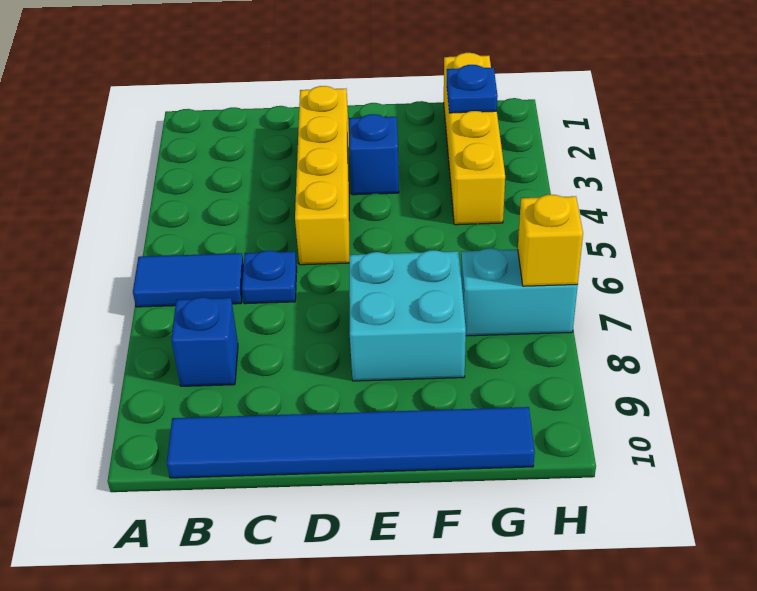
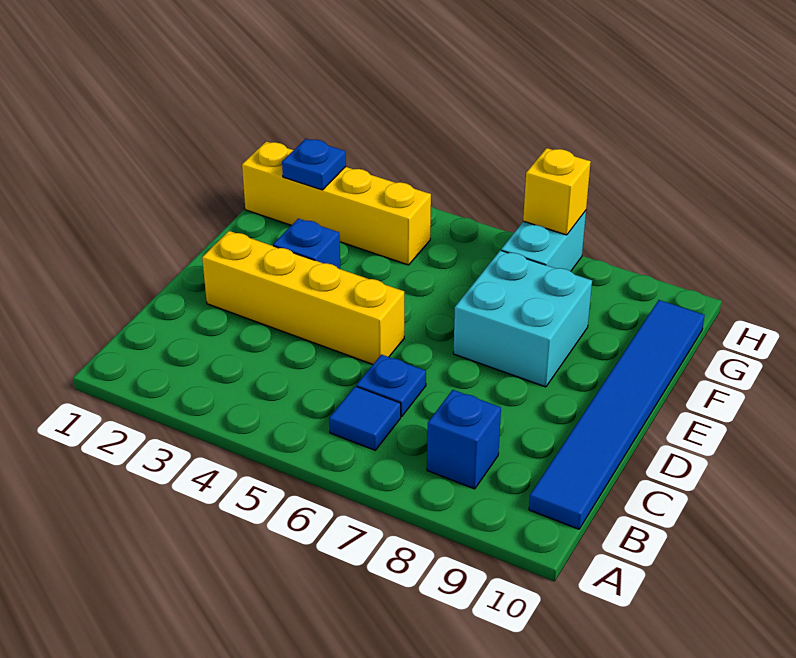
blue 1x2 tile [133,253,244,307] -> blue 1x1 tile [329,386,401,450]

